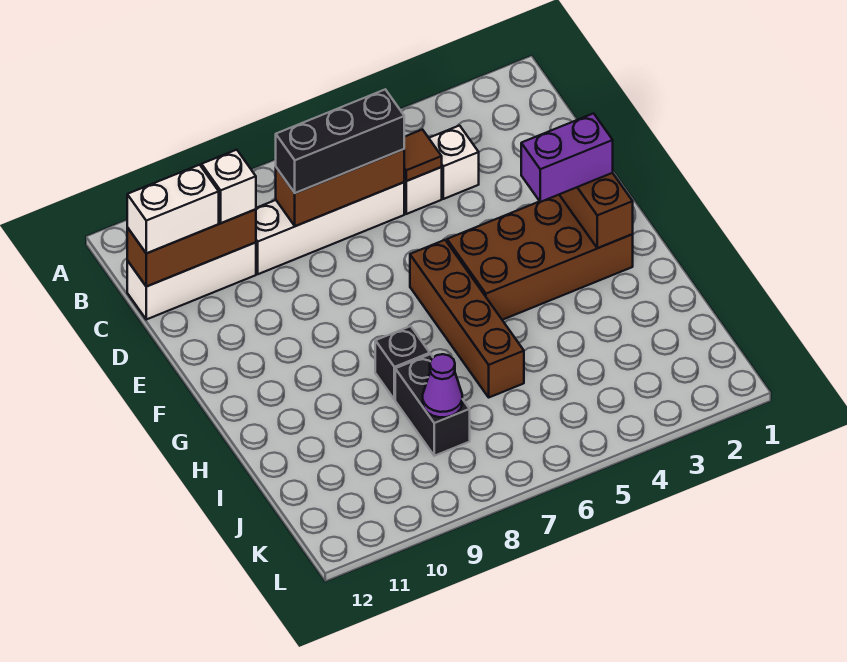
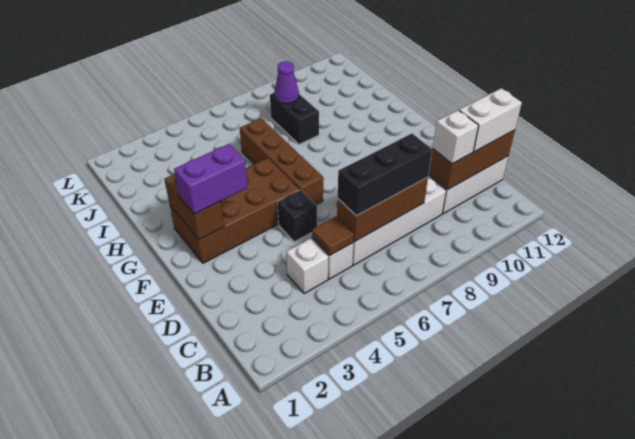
black 1x1 brick [375,326,430,400] -> black 1x1 brick moved to [277,190,317,242]

